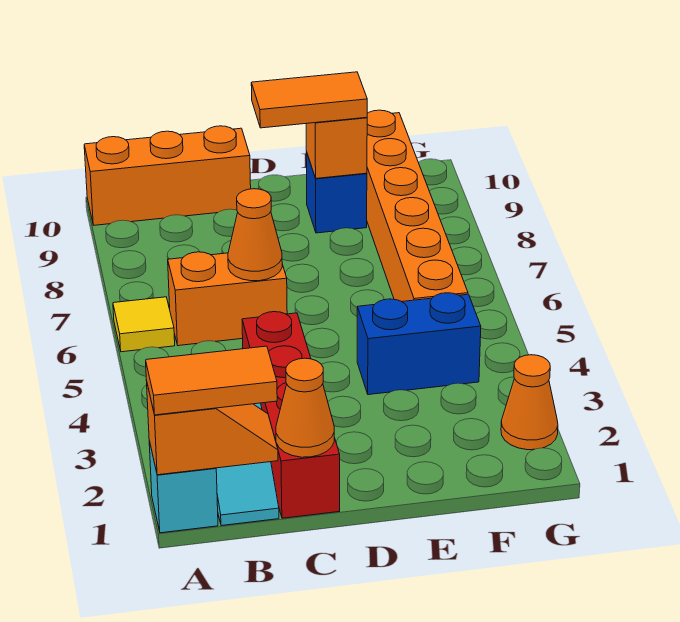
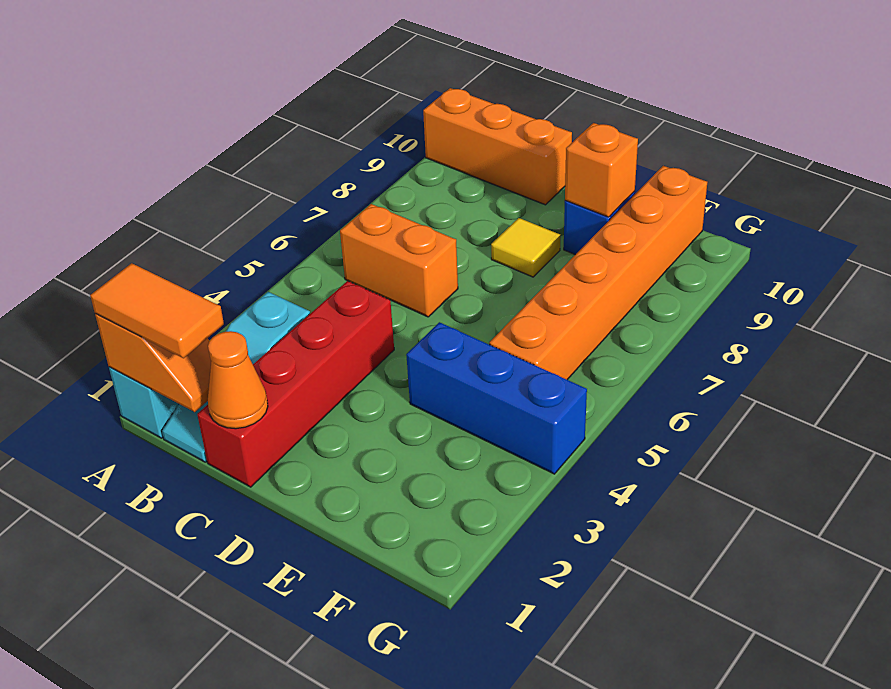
yellow 1x1 tile [113,297,175,352] -> yellow 1x1 tile moved to [491,218,560,277]
orange 1x1 cone [228,189,282,281] -> none
orange 1x2 tile [251,72,367,128] -> none
blue 1x2 brick [357,293,481,395] -> blue 1x3 brick [406,322,587,474]
orange 1x1 cone [501,355,558,450] -> none

